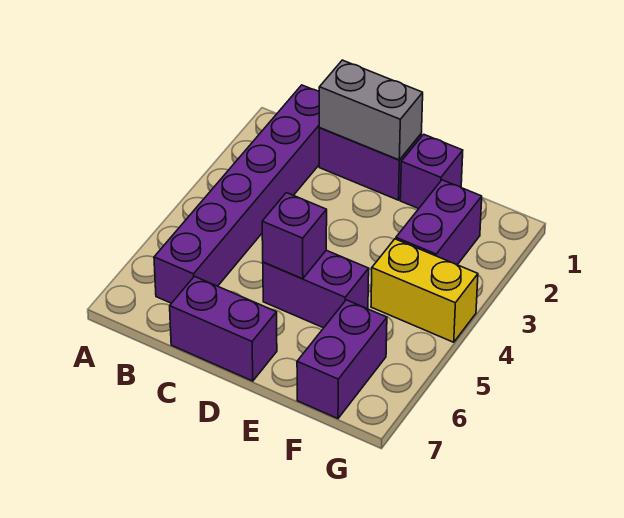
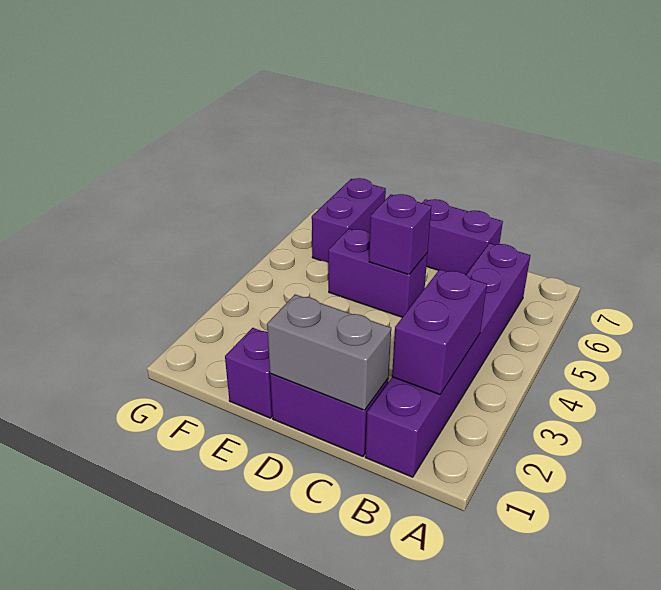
purple 1x2 brick [396,180,482,265] -> purple 1x2 brick moved to [392,269,487,394]
yellow 1x2 brick [371,239,478,342] -> none

